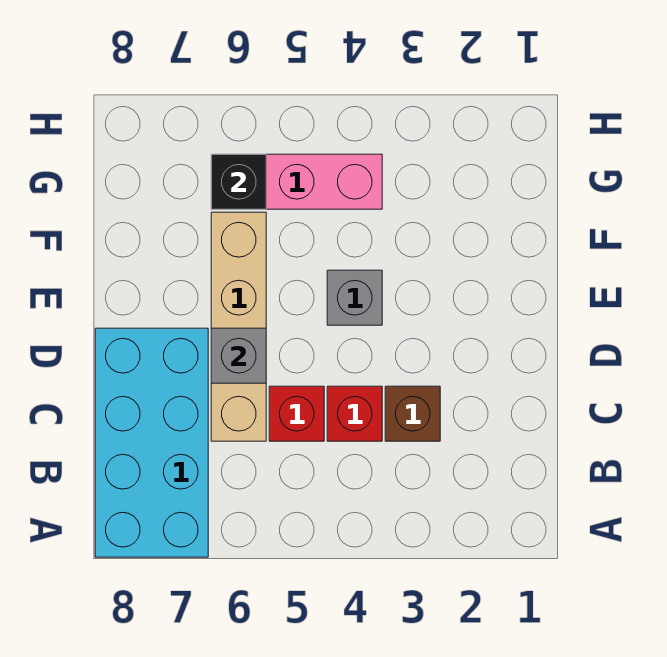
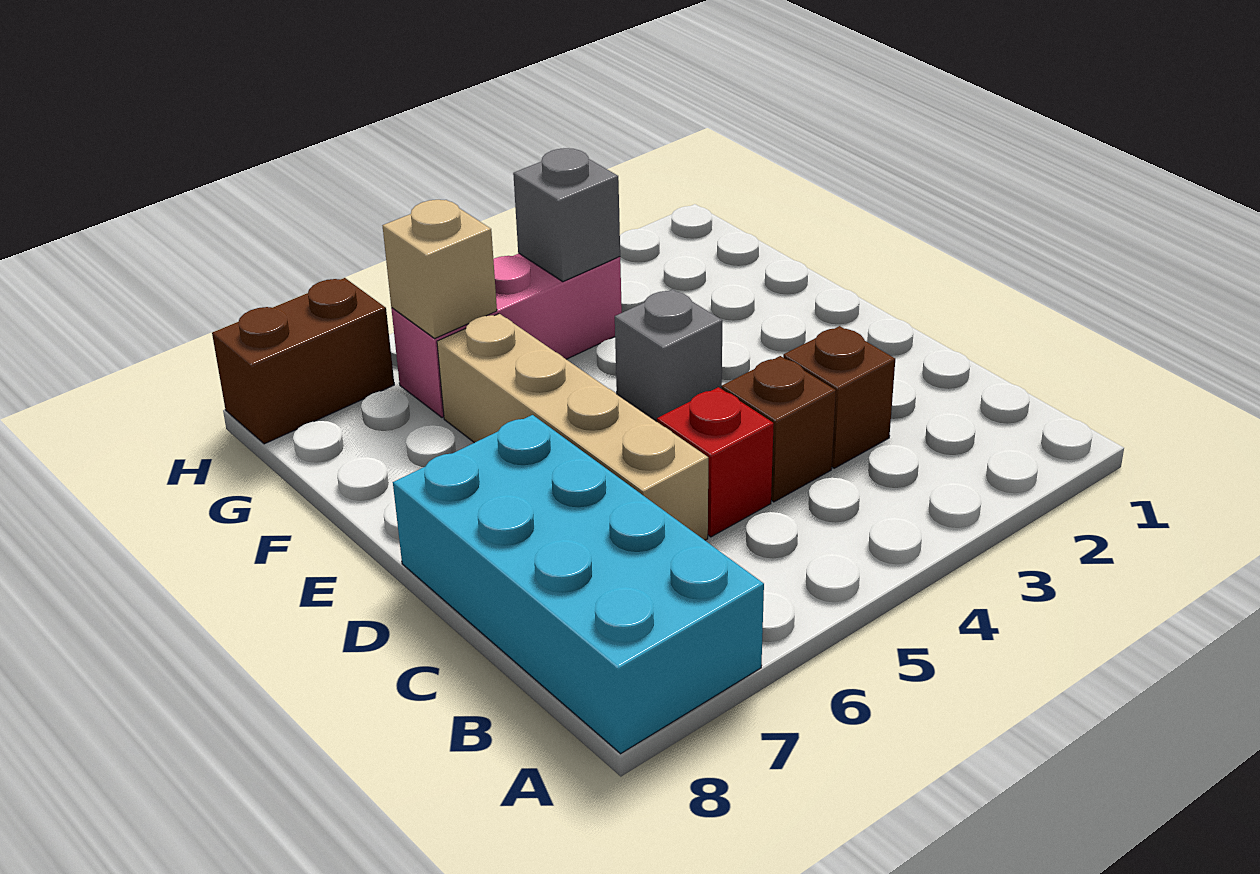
red 1x1 brick [327,386,382,441] -> brown 1x1 brick [722,356,836,502]
grey 1x1 brick [211,328,266,383] -> grey 1x1 brick moved to [513,148,620,282]
black 1x1 brick [211,154,266,209] -> tan 1x1 brick [383,200,497,338]
none -> brown 1x2 brick [212,278,394,444]

